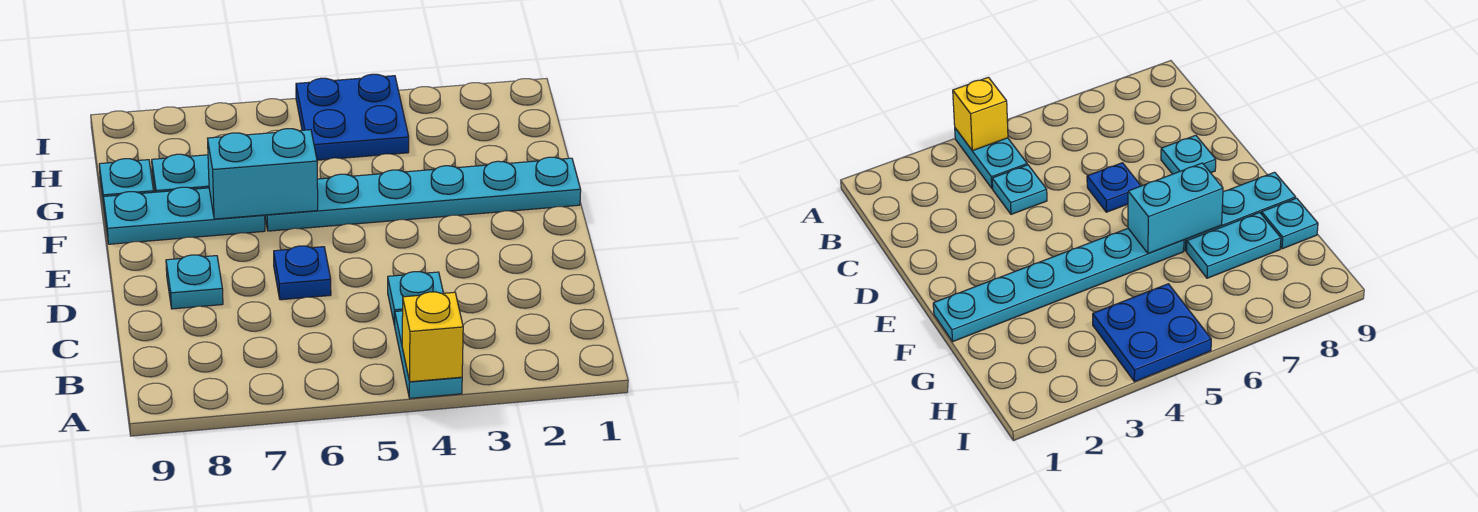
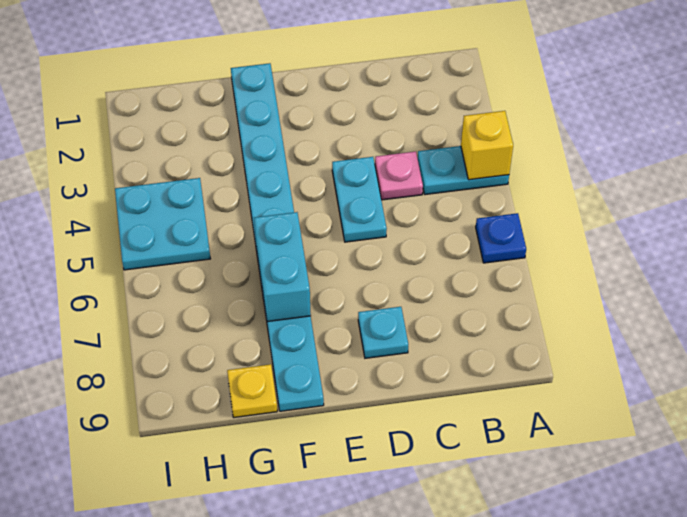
cyan 1x1 plate [388,272,443,326] -> pink 1x1 plate [375,151,423,200]
blue 1x1 plate [274,246,331,300] -> blue 1x1 plate moved to [476,213,526,263]
cyan 1x2 plate [152,154,209,192] -> cyan 1x2 plate moved to [332,157,387,242]
cyan 1x1 plate [99,159,154,206] -> yellow 1x1 plate [227,364,277,417]
blue 2x2 plate [296,74,409,160] -> cyan 2x2 plate [115,178,210,270]

